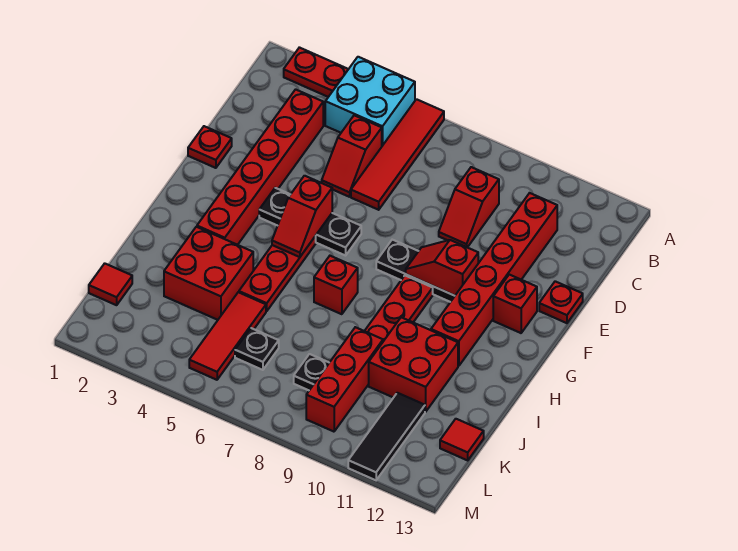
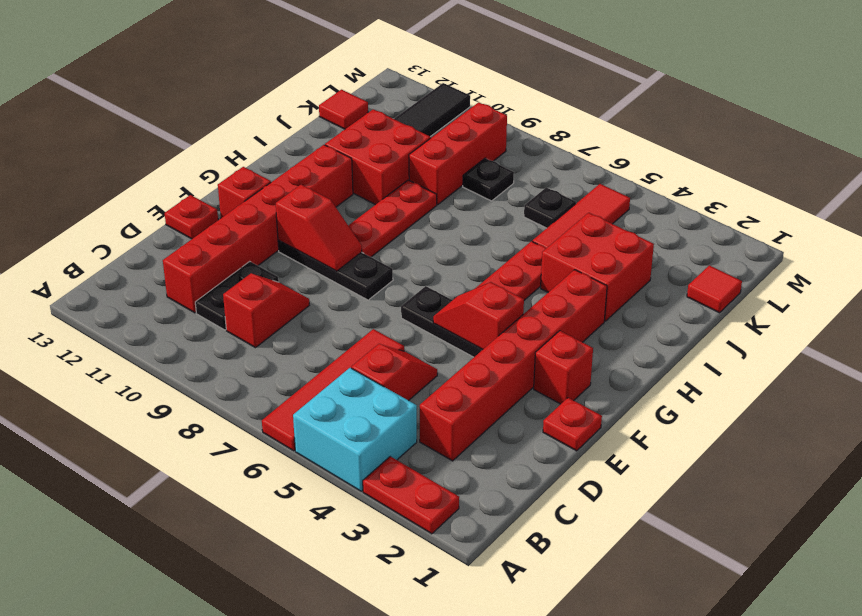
none -> black 1x2 plate [195,261,279,330]
red 1x2 slope [272,176,332,257] -> red 1x2 slope turned to [433,282,524,350]
red 1x1 brick [314,256,358,314] -> red 1x1 brick moved to [534,331,593,404]

